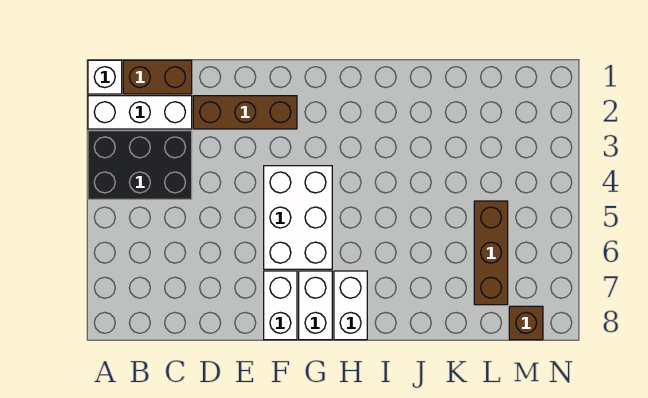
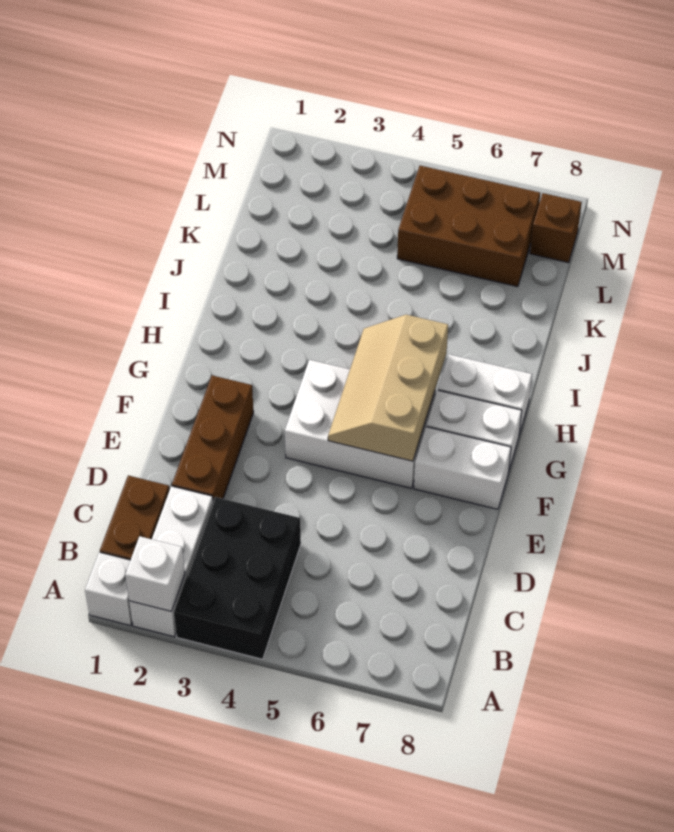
none -> white 1x1 brick [125,536,185,611]
none -> tan 2x3 slope [328,315,448,461]
brown 1x3 brick [474,201,508,305] -> brown 2x3 brick [397,166,540,287]

